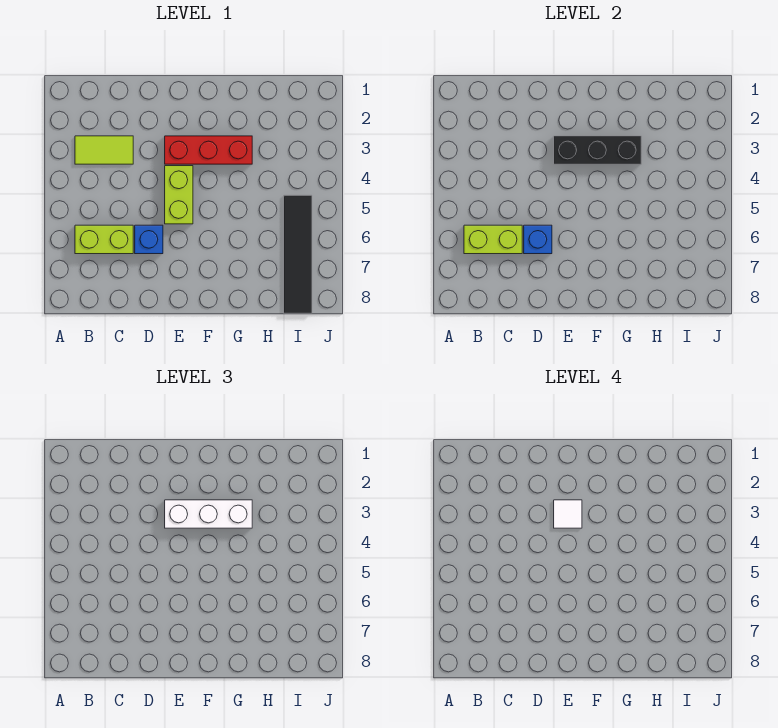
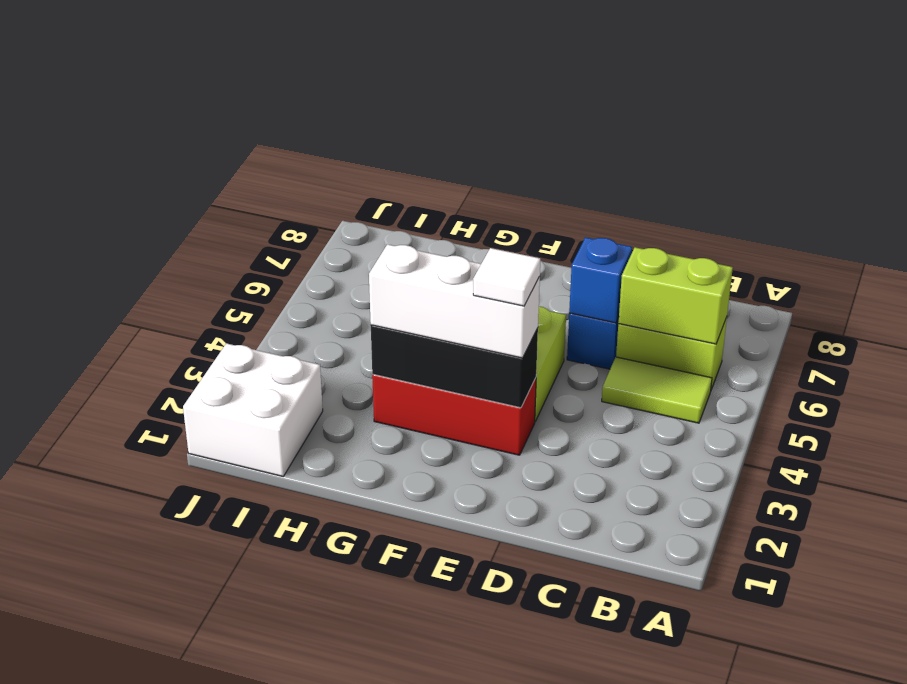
lime 1x2 tile [75,136,133,164] -> lime 1x2 tile moved to [602,357,712,423]
none -> white 2x2 brick [183,343,323,476]
black 1x4 tile [284,195,312,313] -> none

